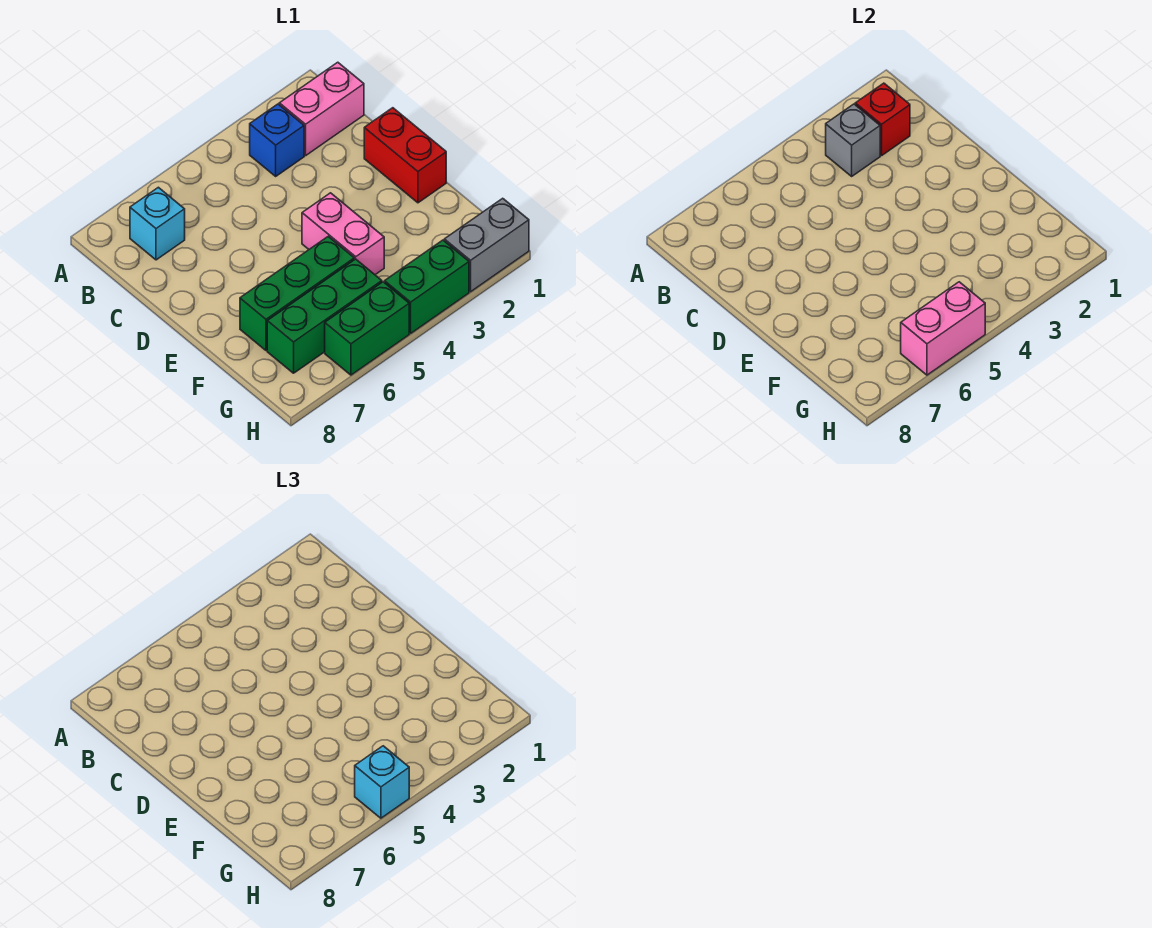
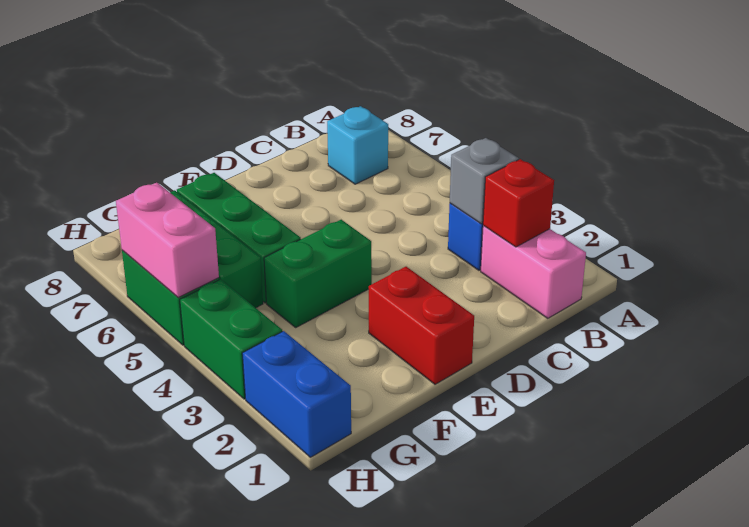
red 1x2 brick [364,108,446,203] -> red 1x2 brick turned to [369,267,474,384]
pink 1x2 brick [302,193,384,275] -> green 1x2 brick [264,220,372,327]
grey 1x2 brick [444,198,529,292] -> blue 1x2 brick [242,331,351,457]
cyan 1x1 brick [355,746,409,818] -> none

